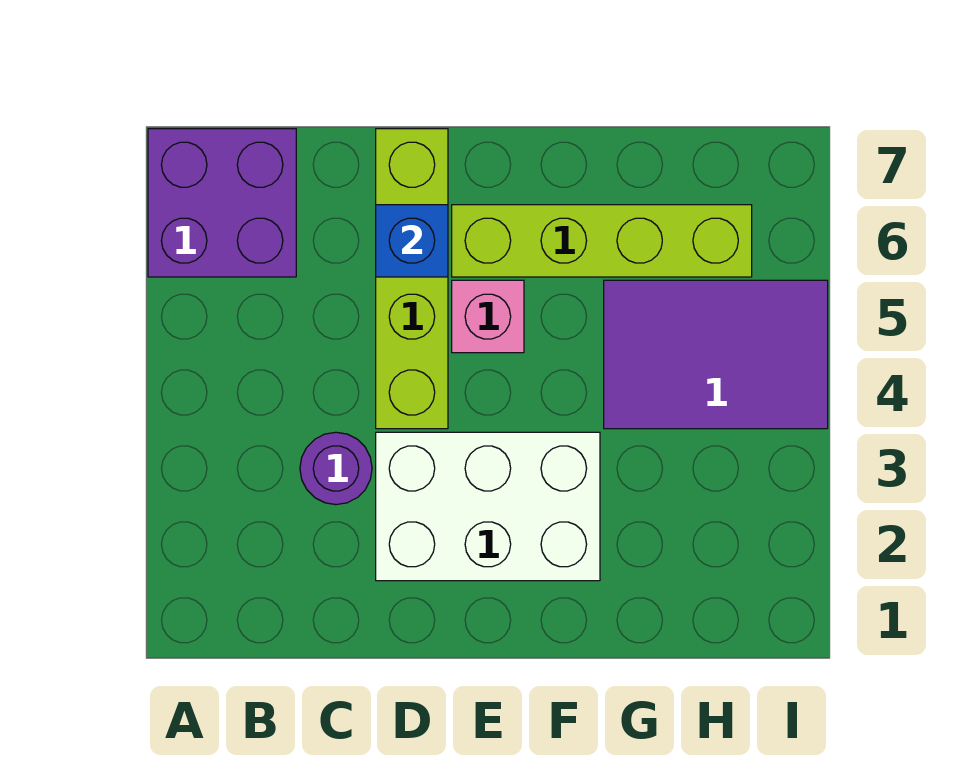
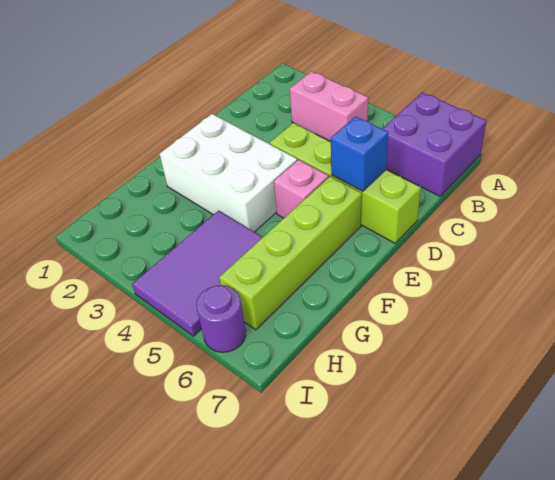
none -> pink 1x2 brick [290,71,368,141]
purple 1x1 round brick [300,432,372,505] -> purple 1x1 round brick moved to [197,285,246,352]
white 2x3 brick [376,432,600,581] -> white 2x3 brick turned to [160,114,297,232]

